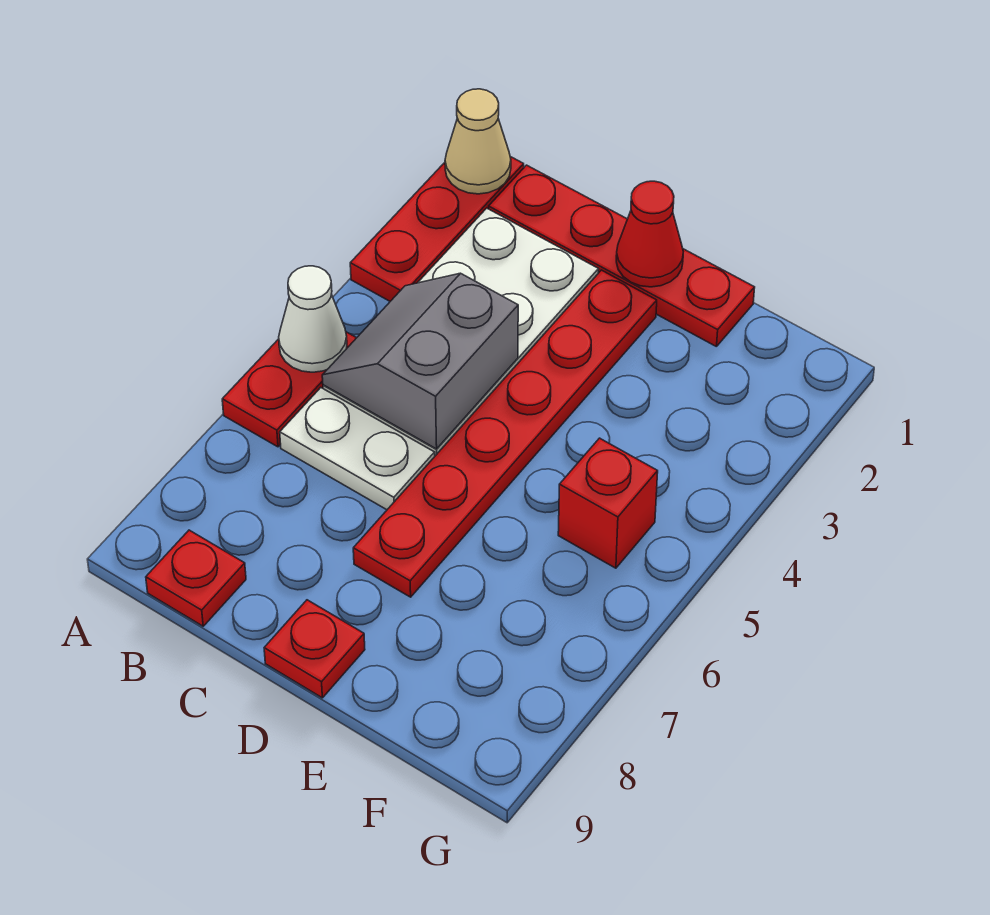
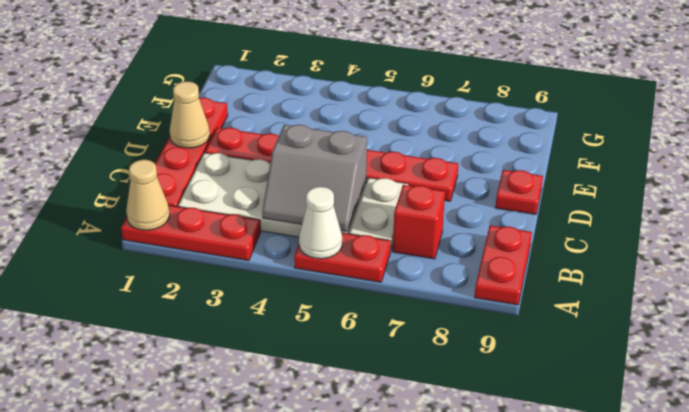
red 1x1 plate [146,530,246,626] -> red 1x2 plate [475,225,532,305]
red 1x1 cone [616,181,683,287] -> tan 1x1 cone [170,81,210,148]
red 1x1 brick [558,438,658,568] -> red 1x1 brick moved to [393,185,445,259]

